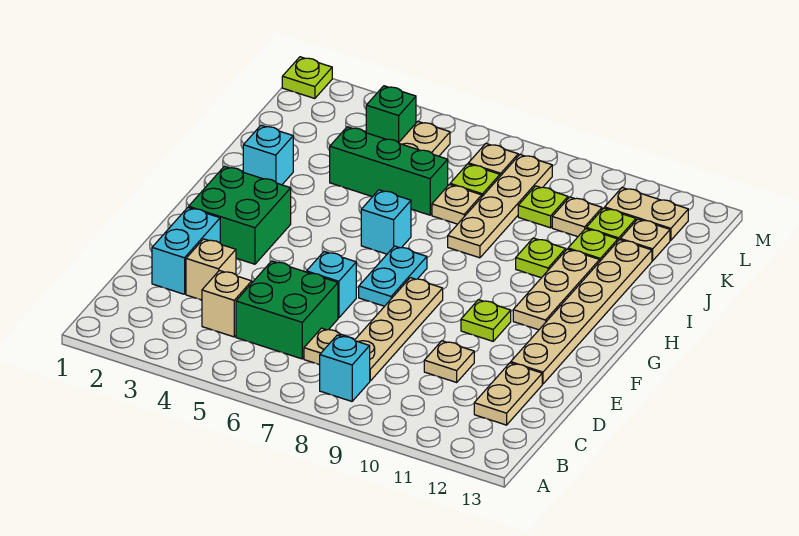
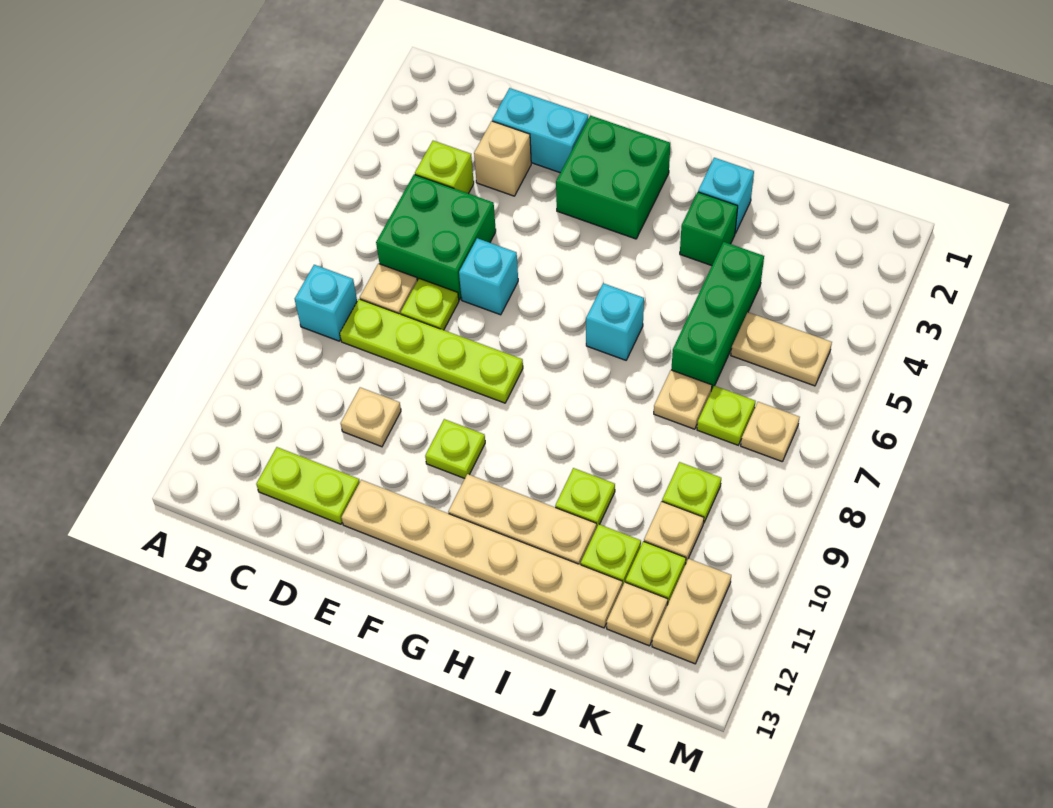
tan 1x1 brick [202,271,252,337] -> lime 1x1 brick [415,141,474,193]
tan 1x4 plate [355,278,443,381] -> lime 1x4 plate [340,299,523,403]
tan 1x2 plate [474,363,542,425] -> lime 1x2 plate [256,447,360,524]
cyan 1x2 plate [359,246,427,306] -> none
tan 1x4 plate [448,155,552,258] -> none
green 1x1 brick [366,86,416,142] -> green 1x1 brick moved to [680,192,738,266]
lime 1x1 plate [282,57,332,99] -> lime 1x1 plate moved to [401,278,459,330]

